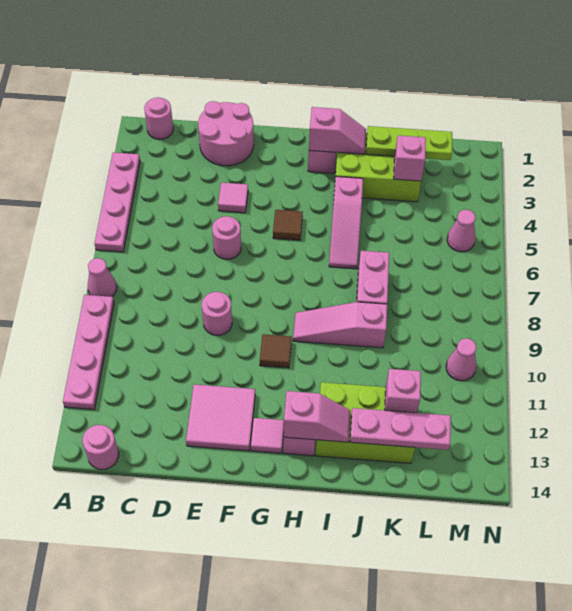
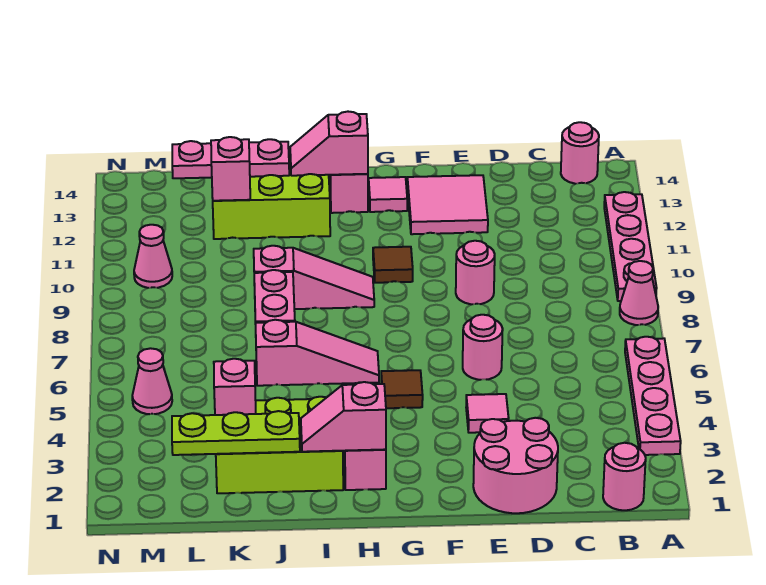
pink 1x3 slope [329,177,363,269] -> pink 1x3 slope turned to [256,320,379,386]

